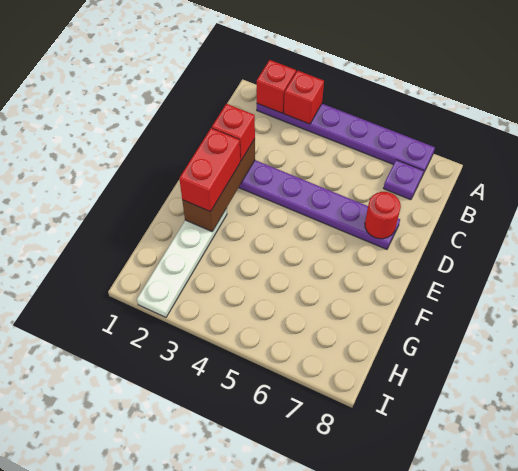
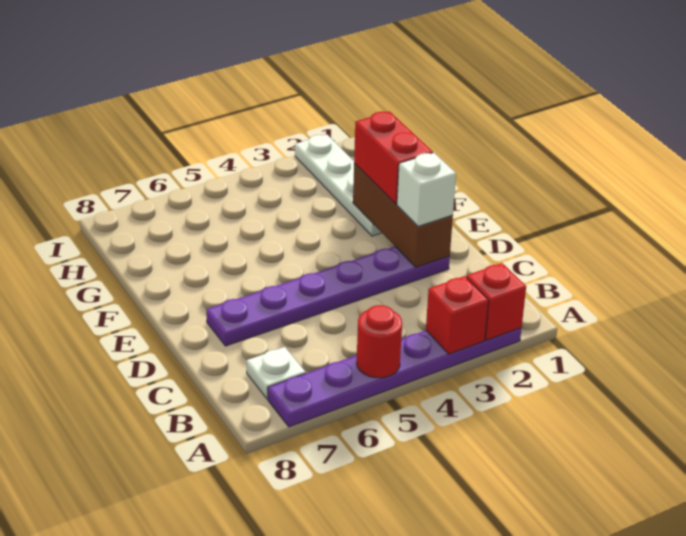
purple 1x1 plate [383,160,424,200] -> white 1x1 plate [247,347,306,399]
red 1x1 brick [212,104,255,161] -> white 1x1 brick [397,153,456,226]
red 1x1 round brick [365,192,401,239] -> red 1x1 round brick moved to [357,305,402,378]

